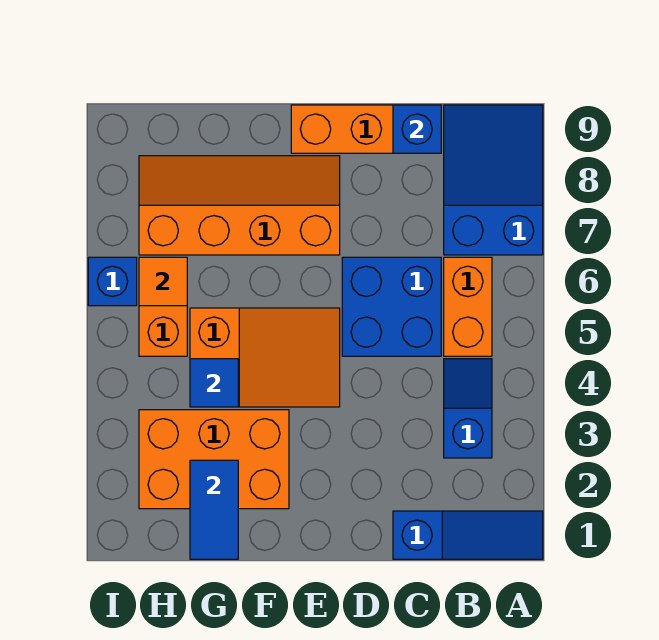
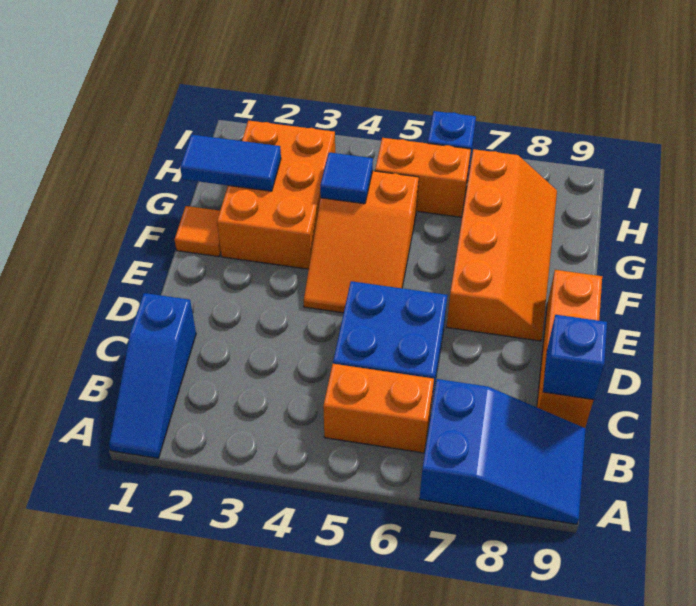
blue 1x2 slope [444,359,492,458] -> none
orange 1x1 tile [139,257,187,306] -> orange 1x1 tile moved to [175,206,221,257]

